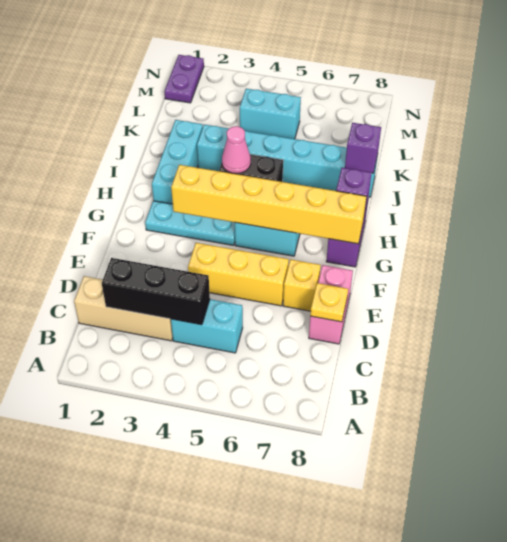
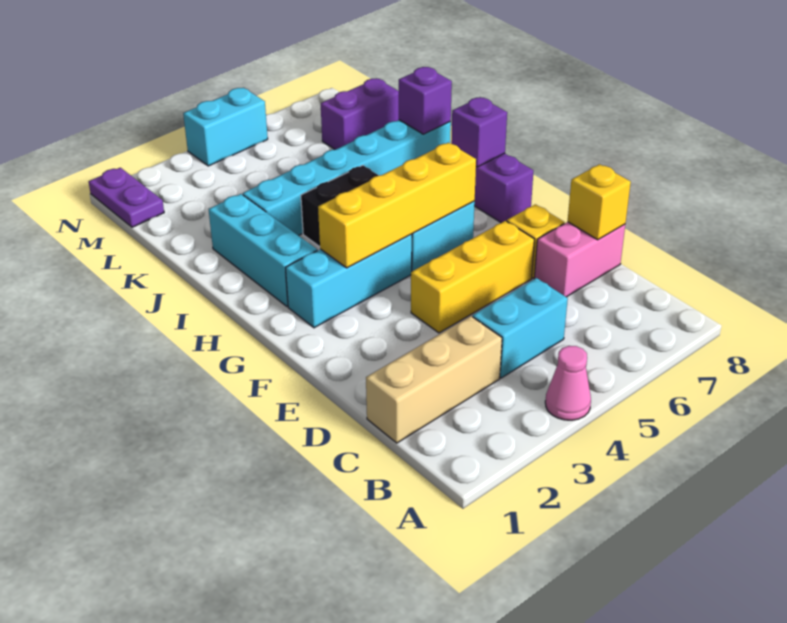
black 1x3 brick [102,258,210,325] -> none
pink 1x2 brick [309,265,353,344] -> pink 1x2 brick turned to [534,222,625,297]
yellow 1x1 plate [310,283,348,322] -> yellow 1x1 brick [568,164,631,240]
cyan 1x3 plate [145,201,235,245] -> cyan 1x3 brick [285,234,412,328]
yellow 1x6 brick [171,165,367,244] -> yellow 1x4 brick [318,143,476,268]
pink 1x1 cone [222,126,251,174] -> pink 1x1 cone moved to [545,346,591,420]
cyan 1x2 brick [240,89,301,139] -> cyan 1x2 brick moved to [183,88,268,166]
none -> purple 1x2 brick [321,79,399,150]

